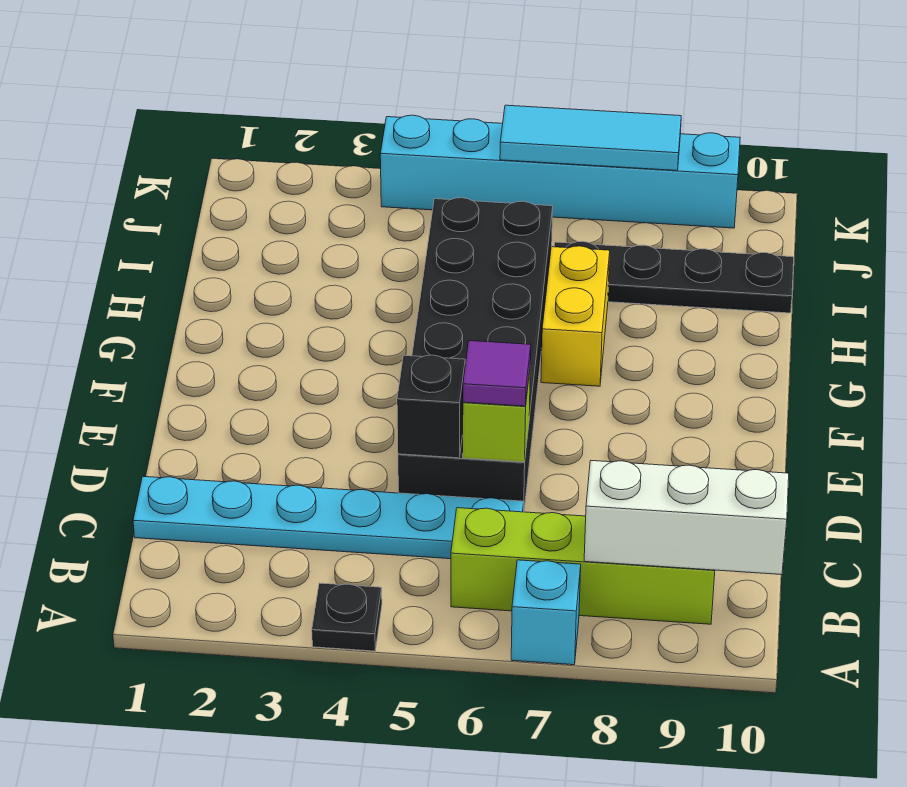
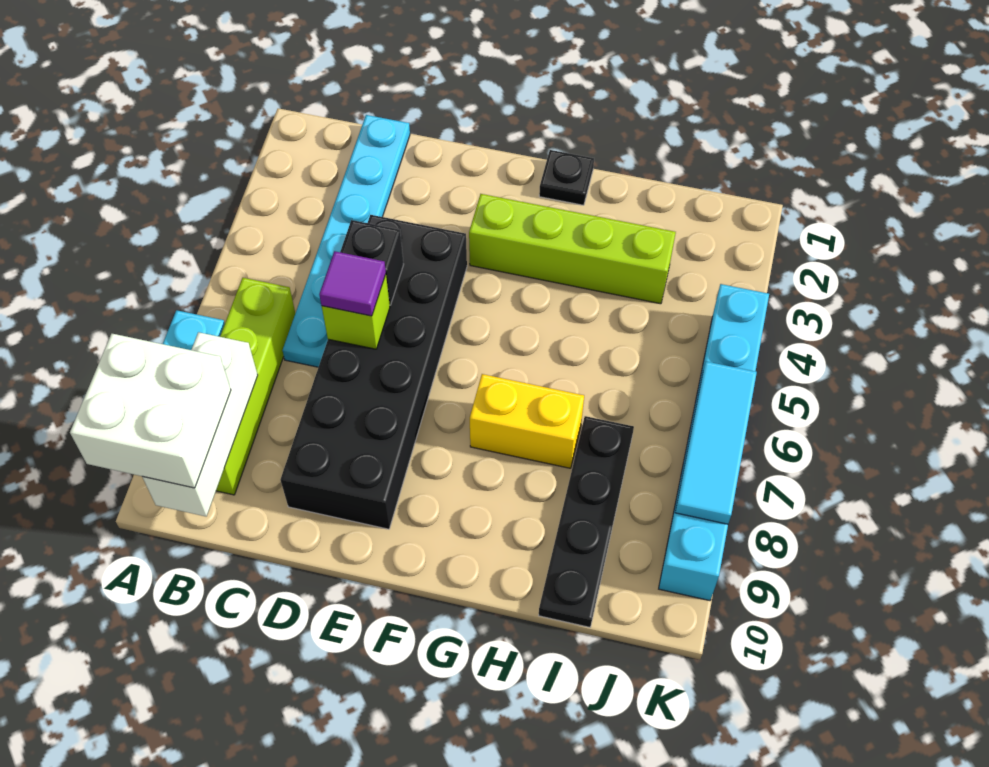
black 1x1 plate [312,583,382,651] -> black 1x1 plate moved to [539,150,594,205]
none -> white 2x2 brick [70,334,231,488]
black 2x6 brick [398,198,553,508] -> black 2x6 brick turned to [281,215,467,529]
none -> lime 1x4 brick [469,194,676,304]

